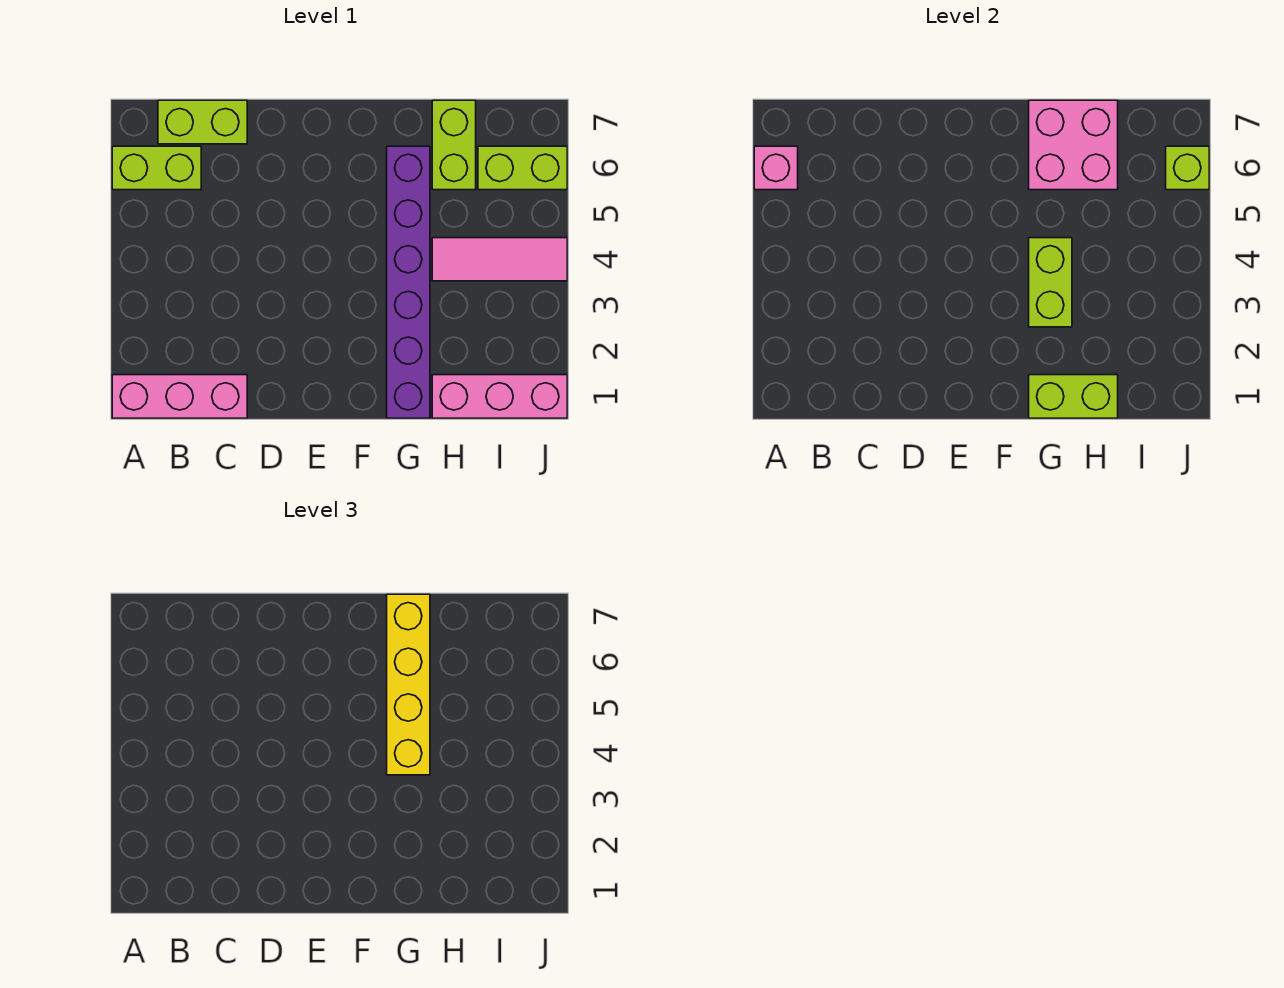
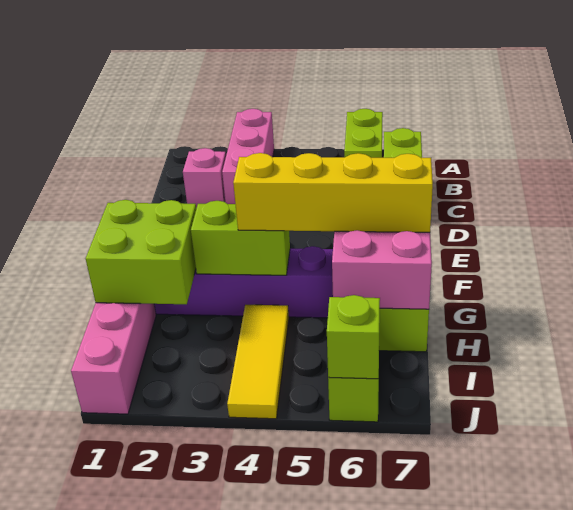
pink 1x3 brick [112,375,247,418] -> pink 1x3 brick moved to [222,109,274,204]
pink 1x1 brick [754,146,798,190] -> pink 1x1 brick moved to [183,148,226,208]
lime 1x2 brick [1029,375,1118,418] -> lime 2x2 brick [86,200,196,304]
pink 1x3 tile [432,238,567,281] -> yellow 1x3 tile [227,305,289,419]

